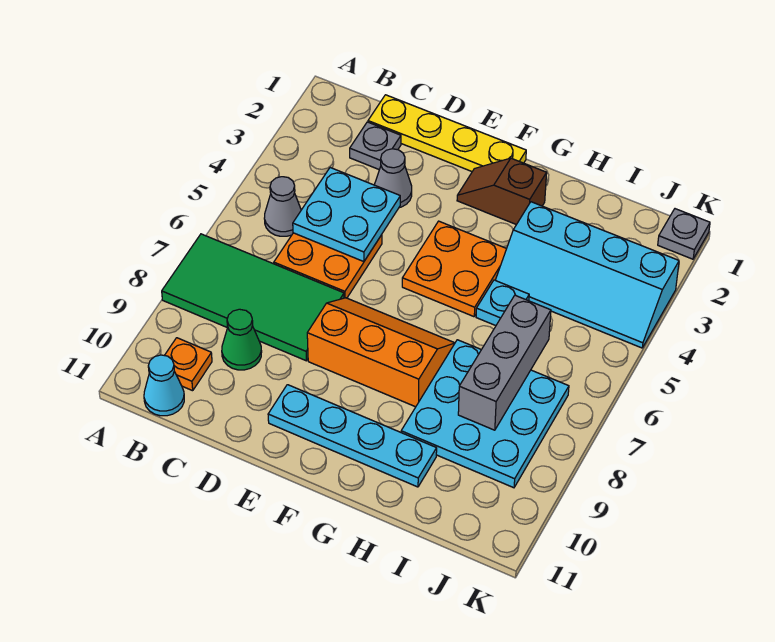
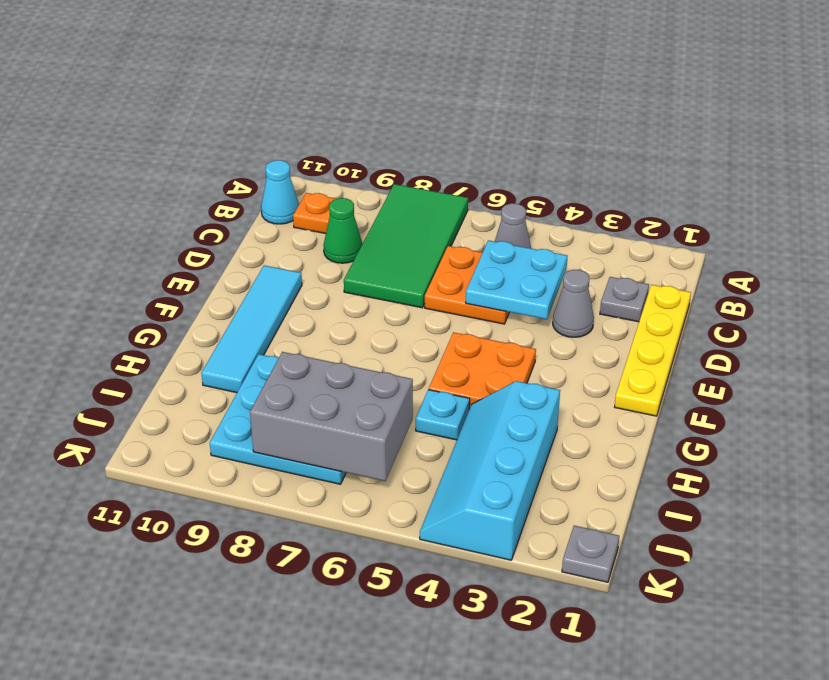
orange 2x3 slope [307,298,455,407] -> none
cyan 1x4 plate [268,385,437,487] -> cyan 1x4 tile [202,265,302,393]
brown 1x2 slope [457,158,547,225] -> none
grey 1x3 brick [458,295,551,430] -> grey 2x3 brick [250,352,413,481]

